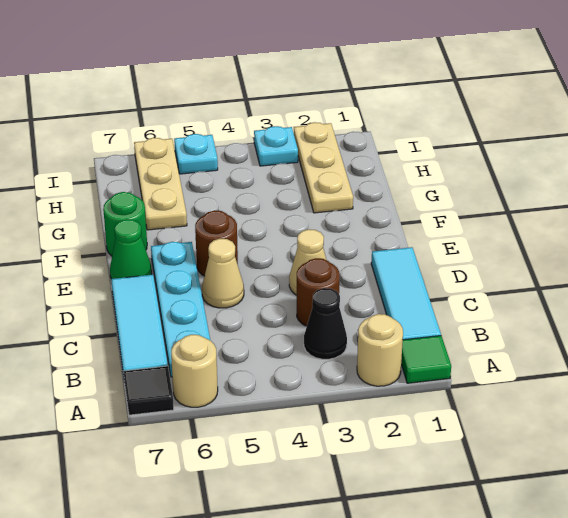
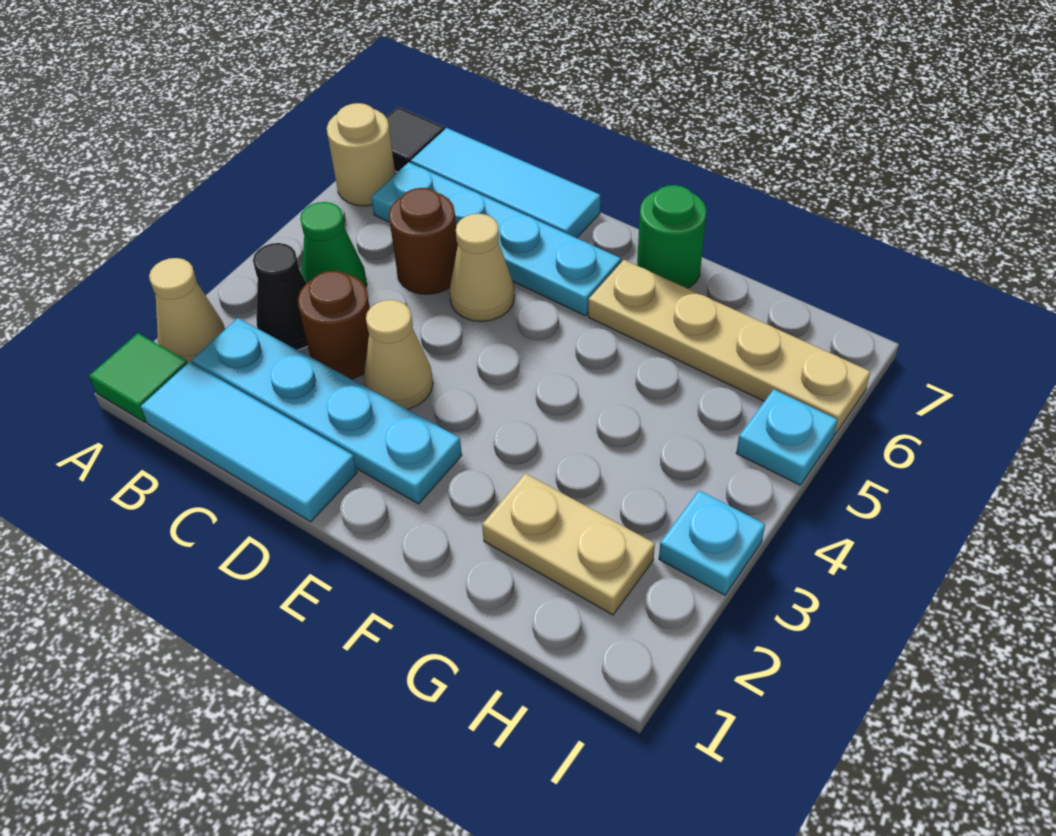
tan 1x1 round brick [357,314,403,386] -> tan 1x1 cone [149,258,225,364]
none -> cyan 1x4 plate [192,318,462,504]
brown 1x1 round brick [195,210,238,276] -> brown 1x1 round brick moved to [389,188,458,294]
green 1x1 cone [110,219,152,279] -> green 1x1 cone moved to [300,202,367,287]
tan 1x3 plate [294,122,353,213] -> tan 1x2 plate [482,473,655,615]
tan 1x3 plate [134,138,187,230] -> tan 1x4 plate [588,260,871,435]

